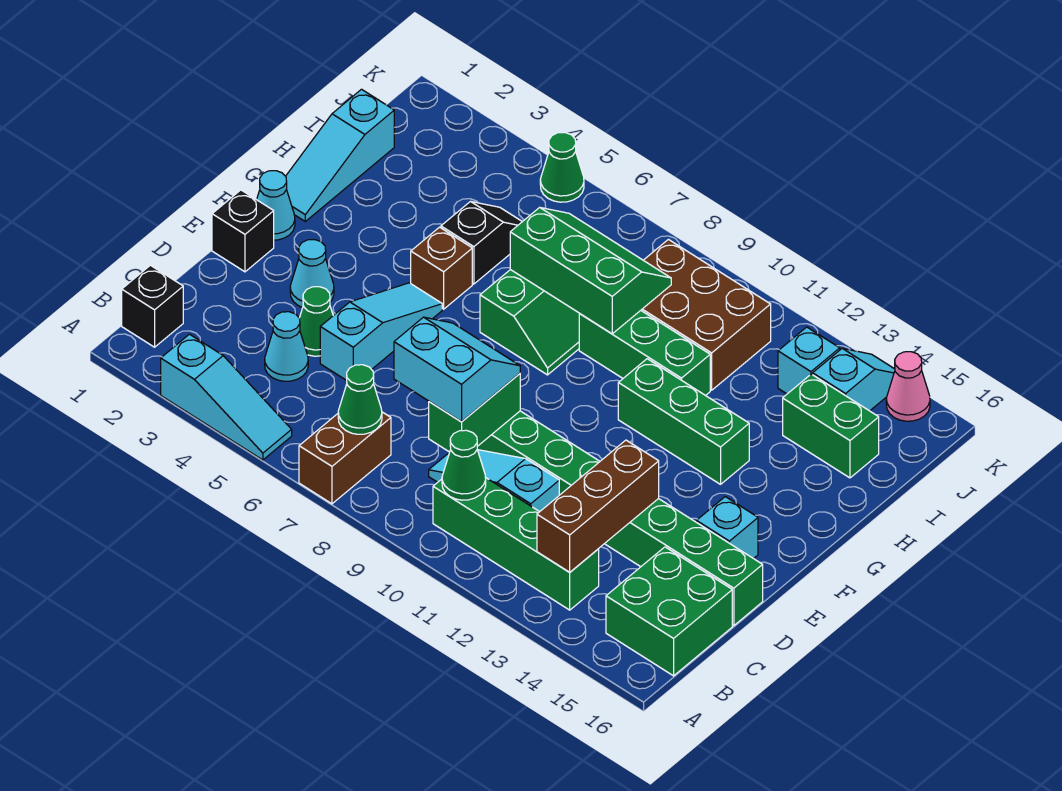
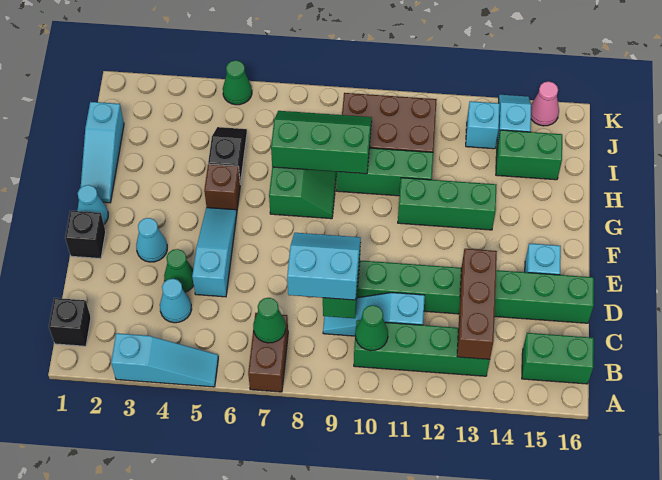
green 2x2 brick [606,547,732,676] -> green 1x2 brick [522,333,594,384]

